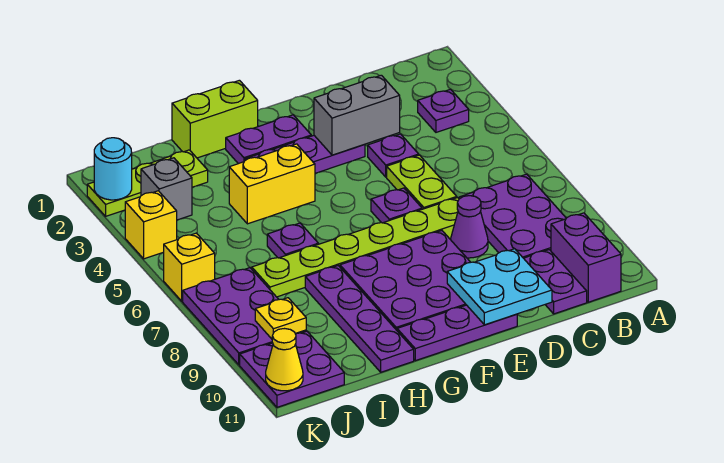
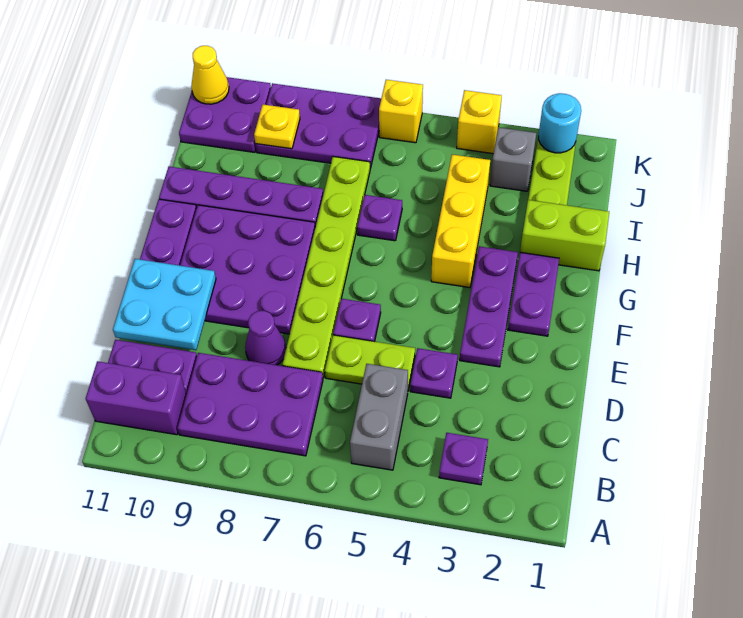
grey 1x2 brick [314,75,400,155] -> grey 1x2 brick moved to [350,364,408,470]
lime 1x2 brick [172,80,258,158] -> lime 1x2 brick turned to [520,200,609,271]
yellow 1x2 brick [229,144,315,224] -> yellow 1x3 brick [431,155,490,288]

